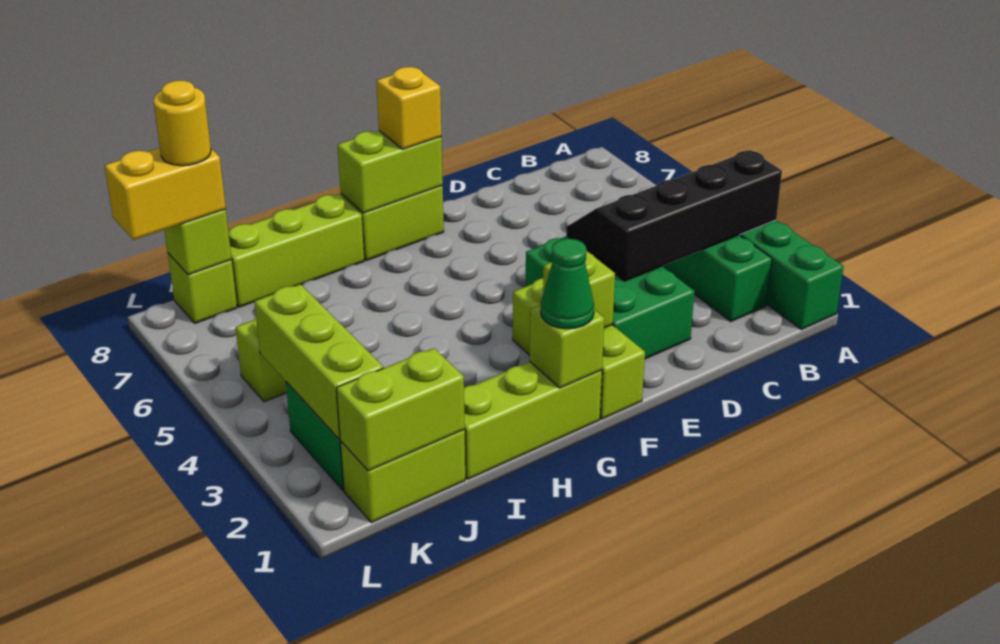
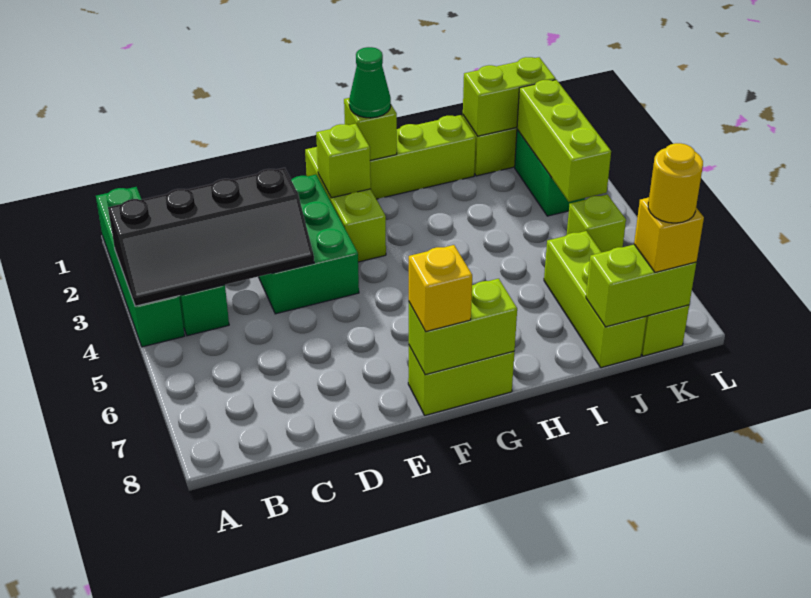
lime 1x3 brick [228,194,364,307] -> lime 1x3 brick turned to [544,231,646,368]
lime 1x1 brick [164,209,232,275] -> lime 1x2 brick [586,245,696,327]
yellow 1x2 brick [104,148,226,240] -> yellow 1x1 brick [634,197,704,272]

